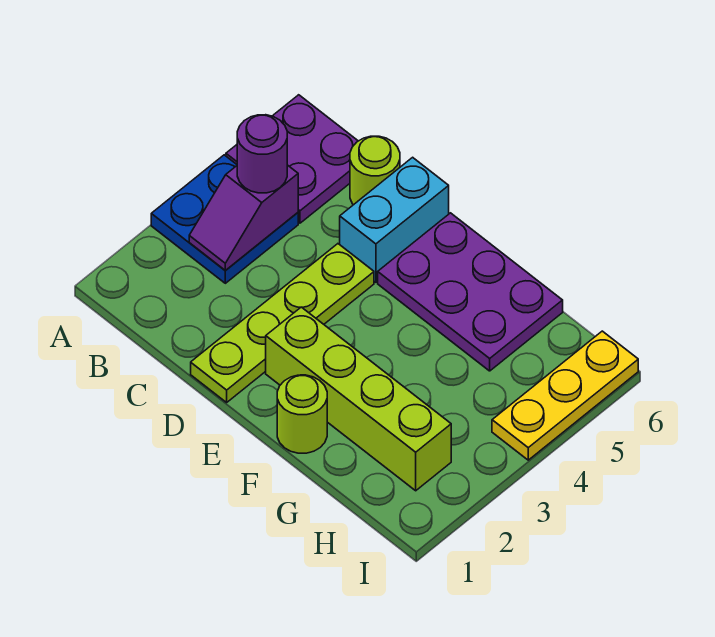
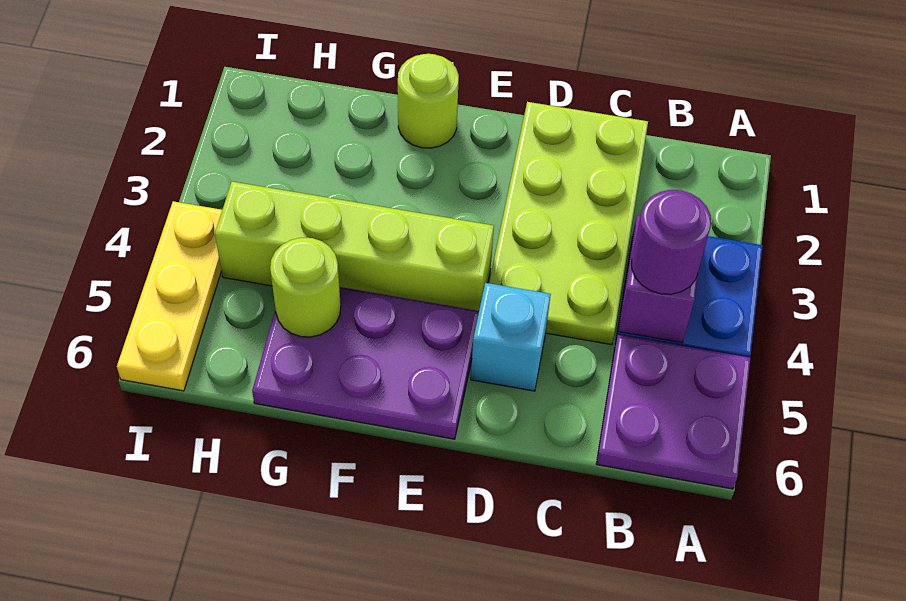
lime 1x1 round brick [350,136,400,205] -> lime 1x1 round brick moved to [270,238,341,337]
lime 1x4 plate [191,244,374,402] -> lime 2x4 plate [489,102,648,345]
cyan 1x2 brick [340,157,449,282] -> cyan 1x1 brick [471,283,551,391]
lime 1x4 brick [266,307,451,491] -> lime 1x4 brick moved to [215,181,494,311]

